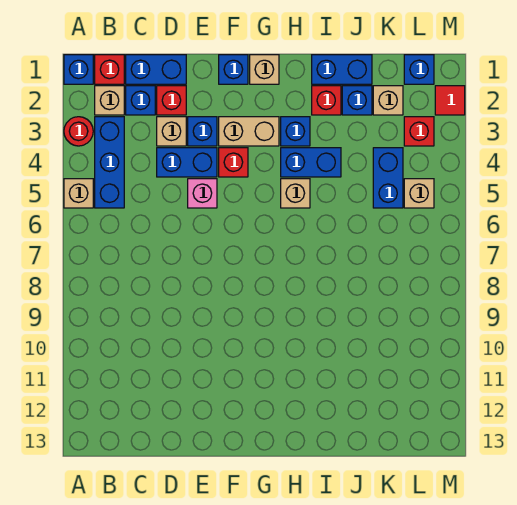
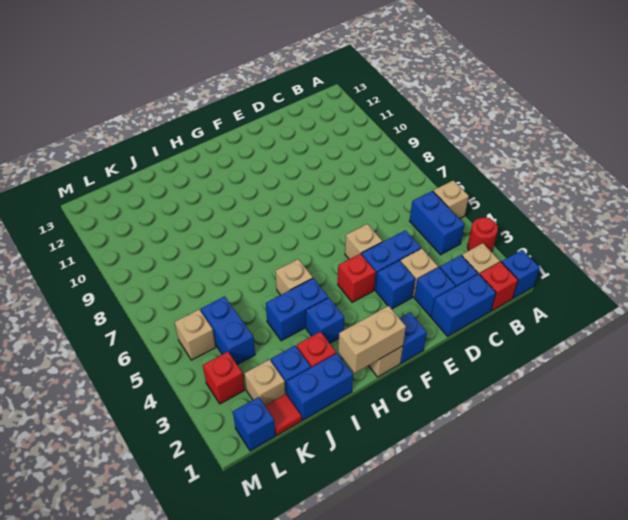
blue 1x3 brick [95,117,124,208] -> blue 1x2 brick [410,191,465,255]
red 1x1 brick [157,86,186,115] -> blue 1x1 brick [414,267,455,316]
pink 1x1 brick [188,179,217,208] -> tan 1x1 brick [345,224,382,259]
tan 1x2 brick [219,117,279,146] -> tan 1x2 brick moved to [338,306,406,373]
red 1x1 tile [435,86,465,115] -> red 1x1 tile moved to [265,394,302,435]

